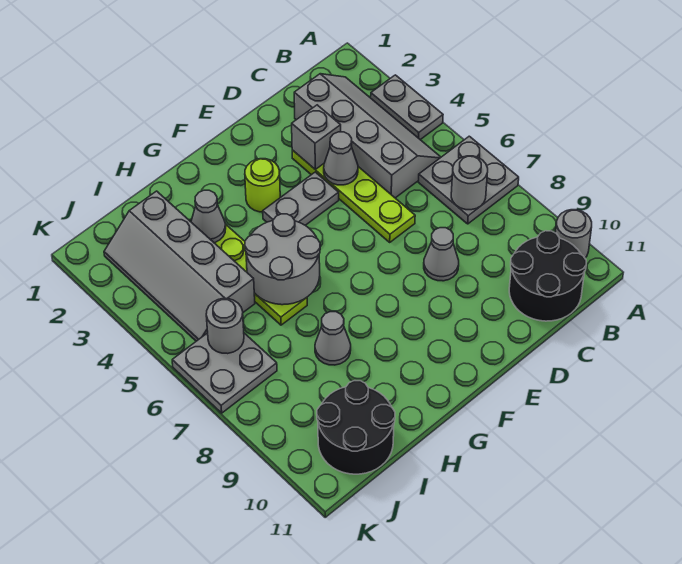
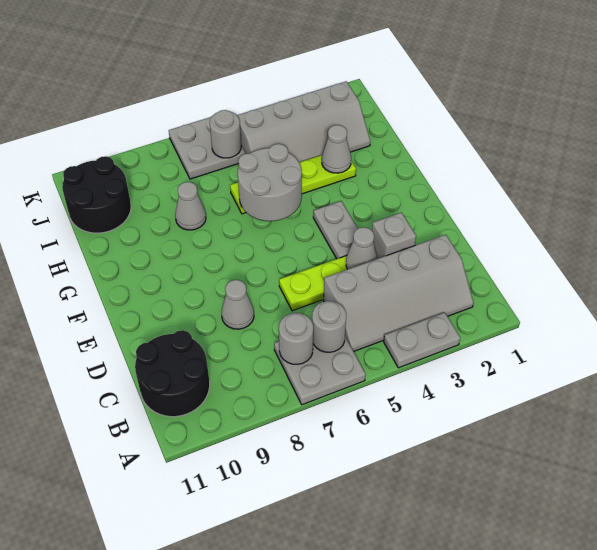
grey 1x1 round brick [555,210,592,258] -> grey 1x1 round brick moved to [312,301,346,352]
lime 1x1 round brick [245,159,280,212] -> none
grey 2x4 slope [104,191,255,341] -> grey 2x4 slope turned to [237,81,370,162]

